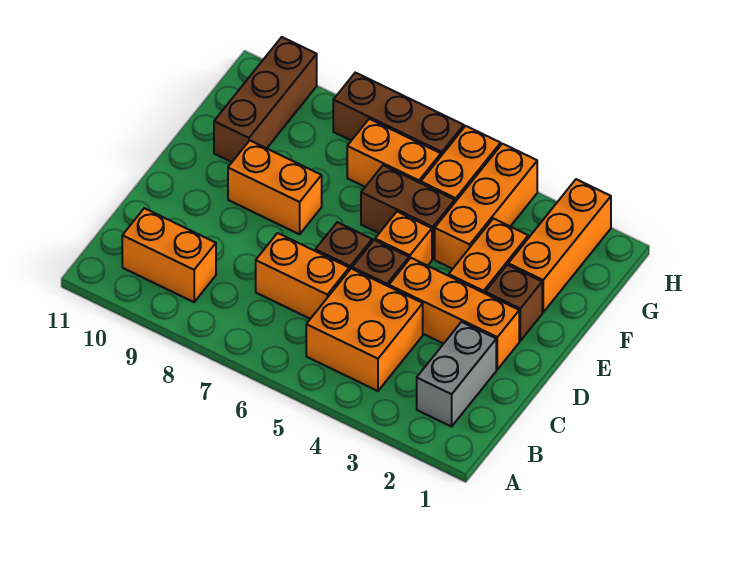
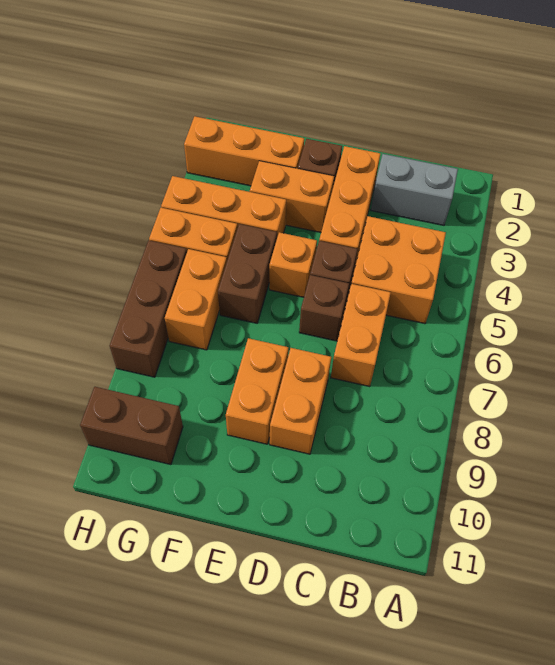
orange 1x2 brick [122,208,216,302] -> orange 1x2 brick moved to [270,348,331,454]
brown 1x3 brick [214,37,317,162] -> brown 1x2 brick [80,387,183,465]

